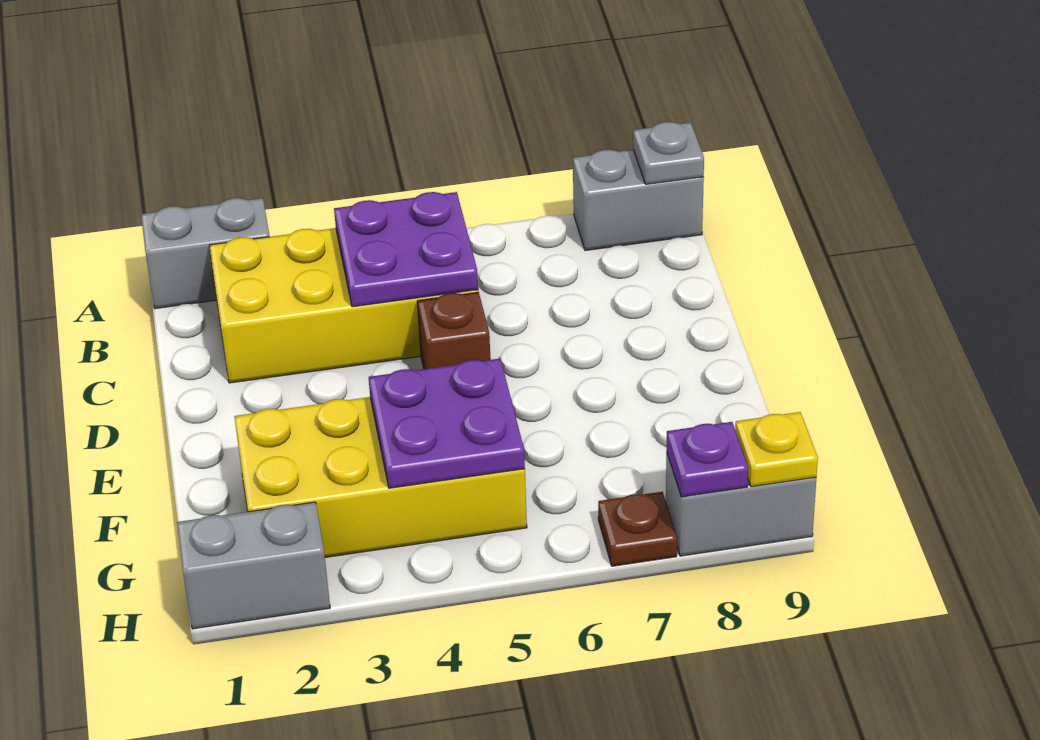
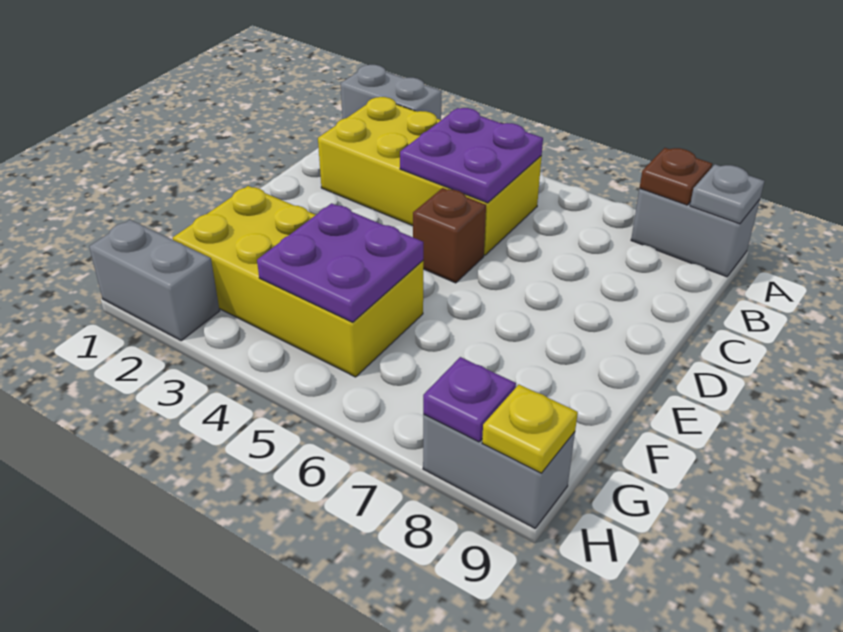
brown 1x1 plate [598,492,677,566] -> brown 1x1 plate moved to [640,148,712,205]

